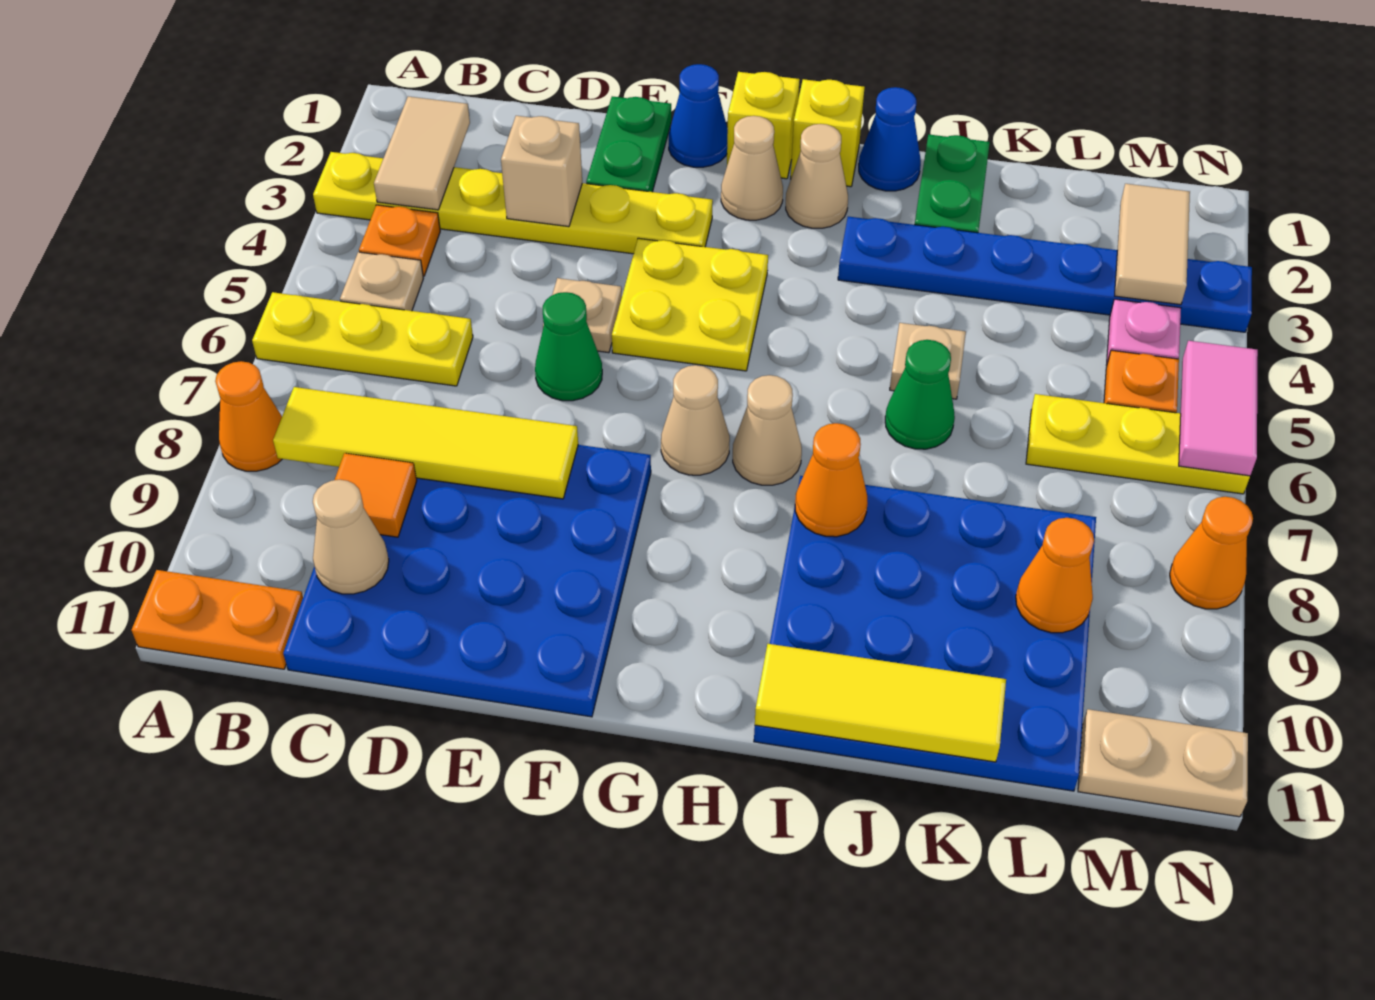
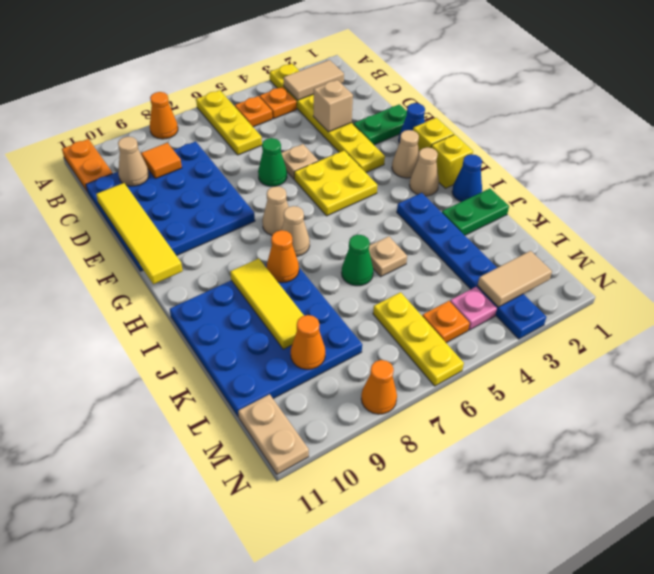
tan 1x1 plate [340,252,423,311] -> orange 1x1 plate [235,96,272,127]
yellow 1x4 tile [273,387,578,499] -> yellow 1x4 tile moved to [96,183,183,284]
yellow 1x3 tile [755,644,1006,762] -> yellow 1x3 tile moved to [230,259,304,349]
pink 1x2 tile [1179,341,1258,476] -> none

